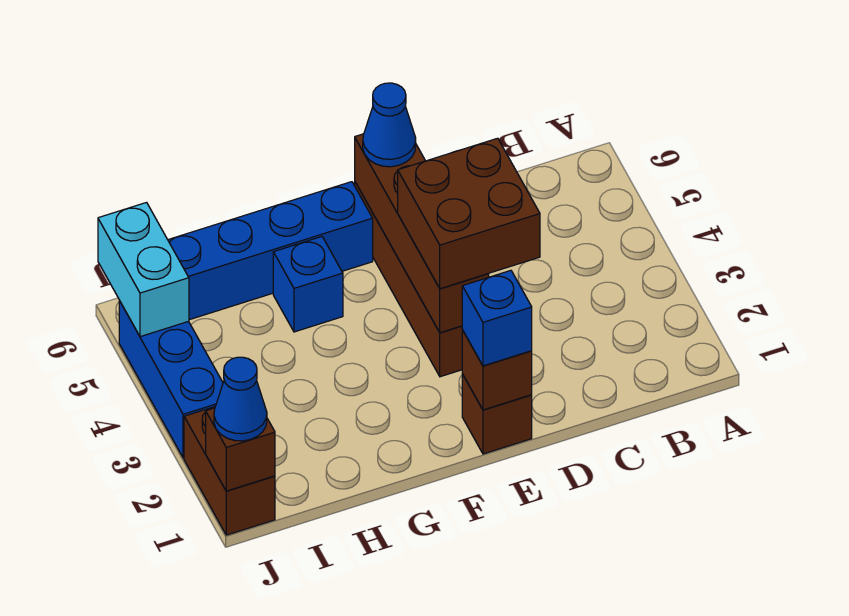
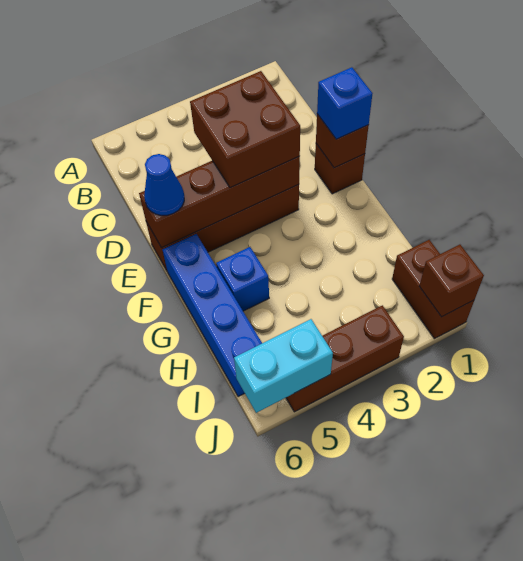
brown 1x2 brick [184,407,275,535] -> brown 1x2 brick turned to [392,240,474,339]
blue 1x1 cone [214,357,267,441] -> none
blue 1x3 brick [119,301,223,458] -> brown 1x3 brick [286,305,404,412]

